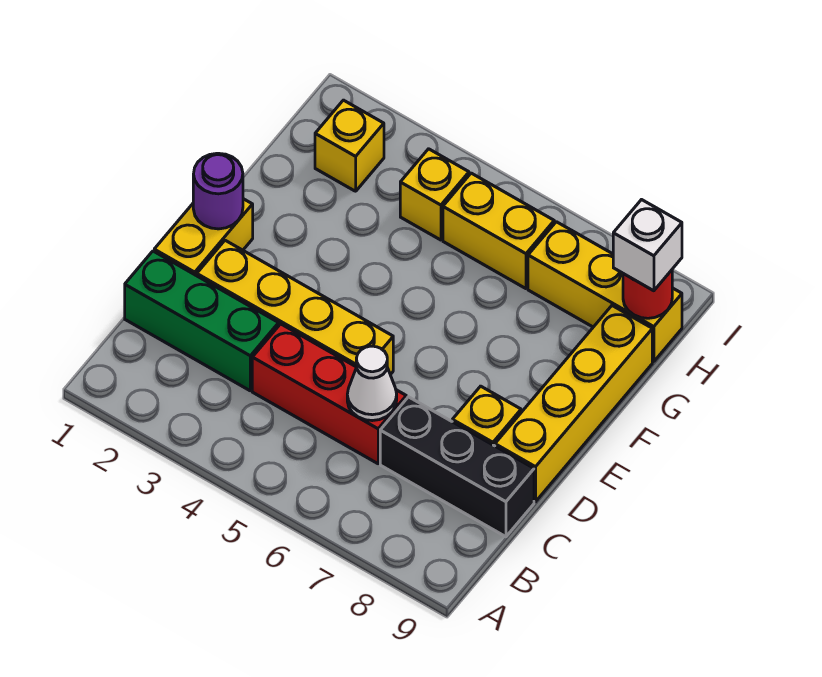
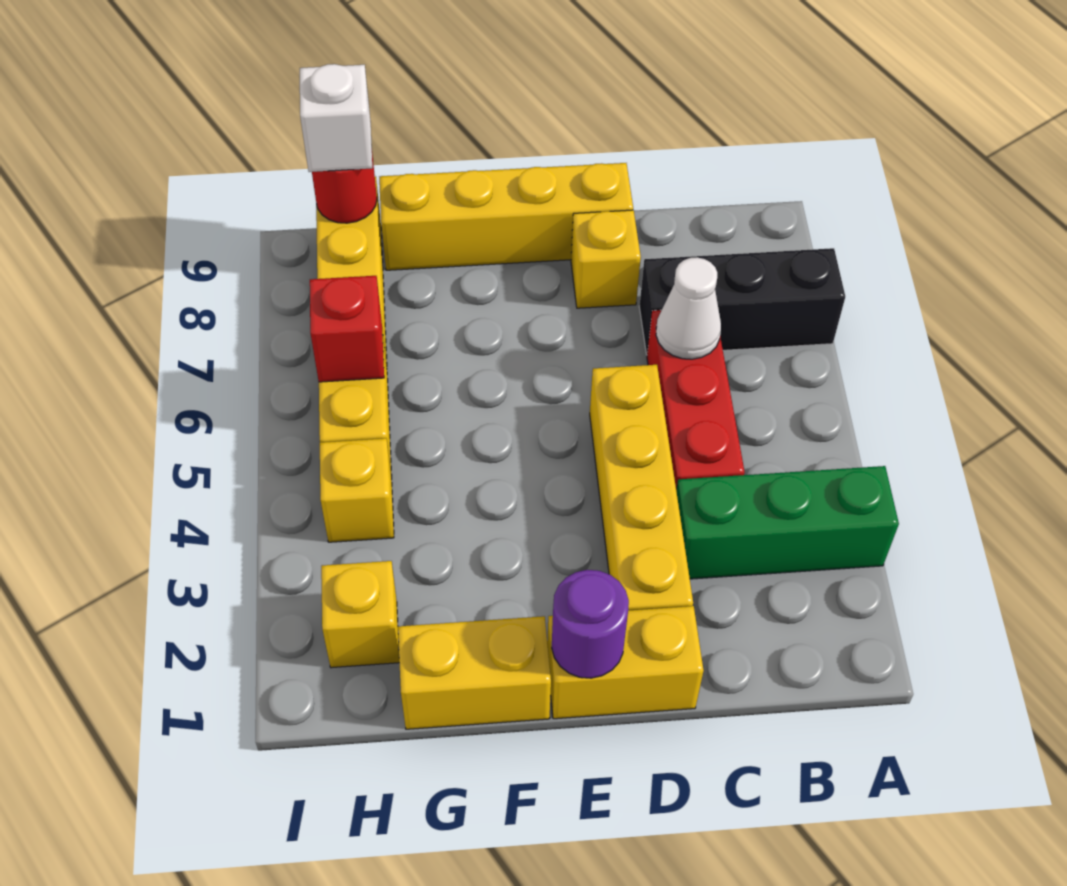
green 1x3 brick [125,251,279,391] -> green 1x3 brick turned to [676,466,899,579]
black 1x3 brick [380,397,534,537] -> black 1x3 brick turned to [639,248,845,355]
none -> yellow 1x2 brick [398,616,551,729]
none -> red 1x1 brick [310,276,384,382]

